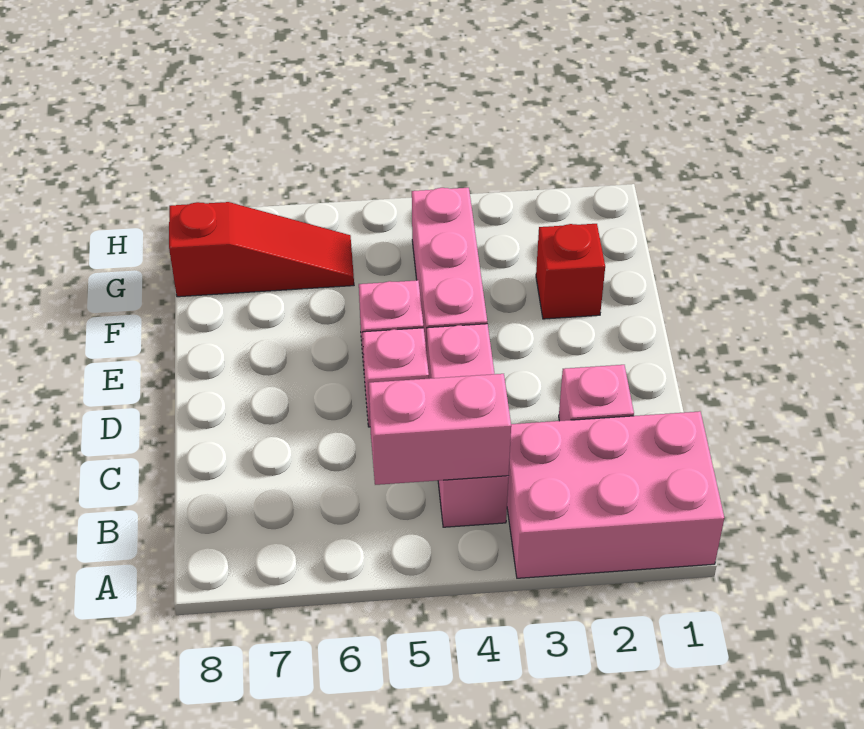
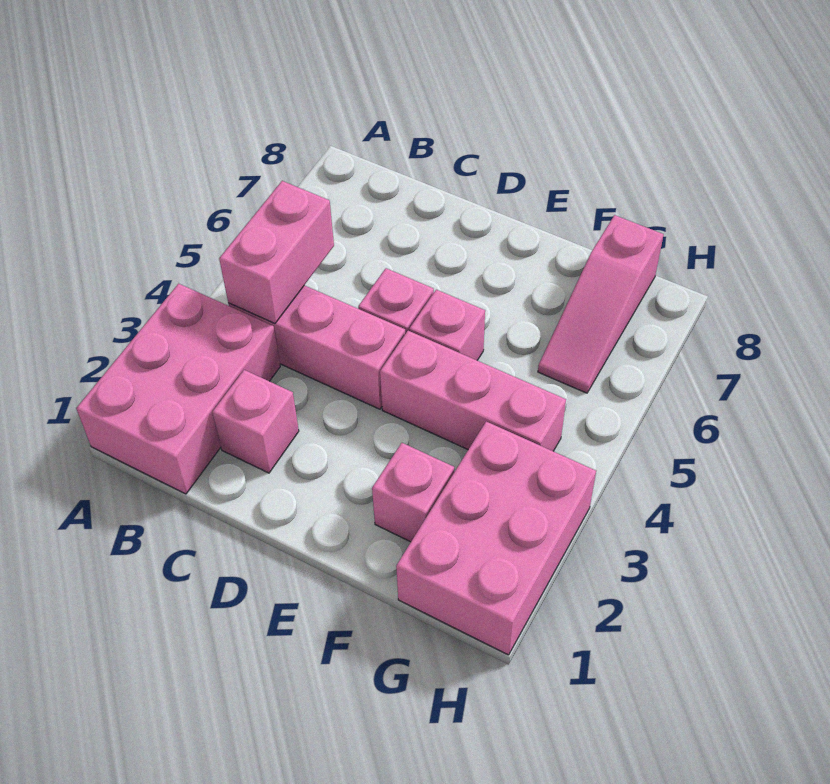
red 1x1 brick [536,224,605,319] -> pink 1x1 brick [372,443,454,542]
none -> pink 2x3 brick [396,422,596,655]
red 1x3 slope [169,202,354,297] -> pink 1x3 slope [538,215,664,393]

